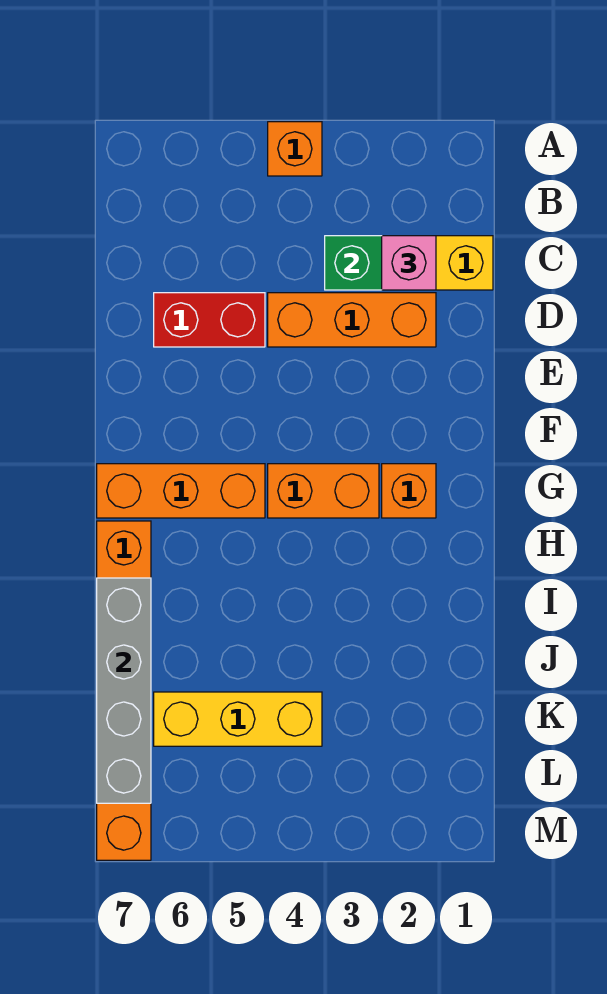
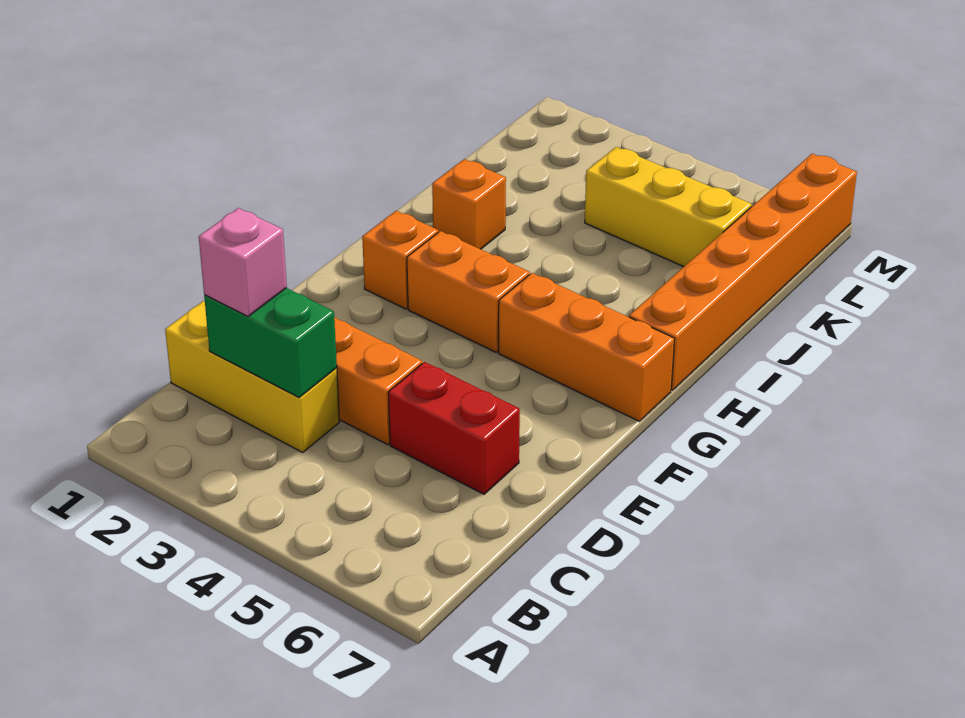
orange 1x1 brick [268,122,322,176] -> orange 1x1 brick moved to [432,159,506,249]
grey 1x4 brick [97,578,151,803] -> none

